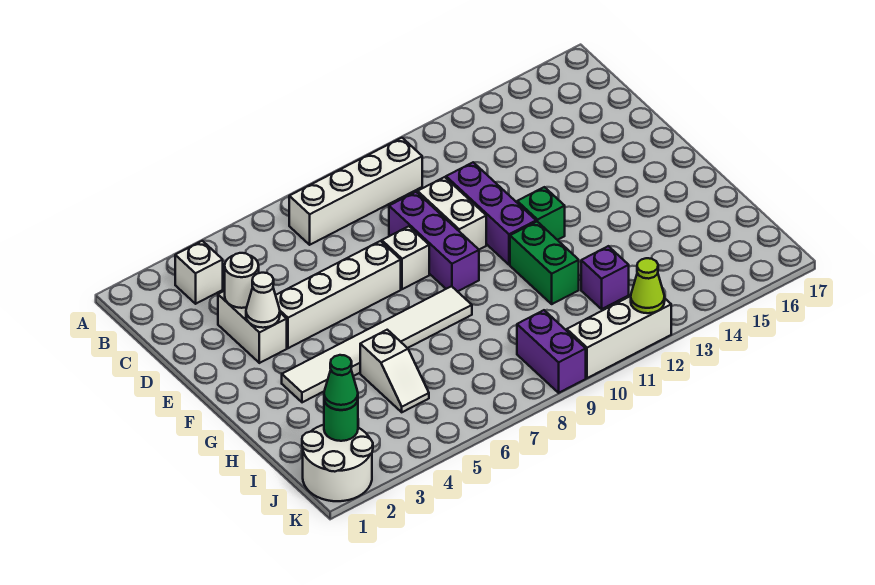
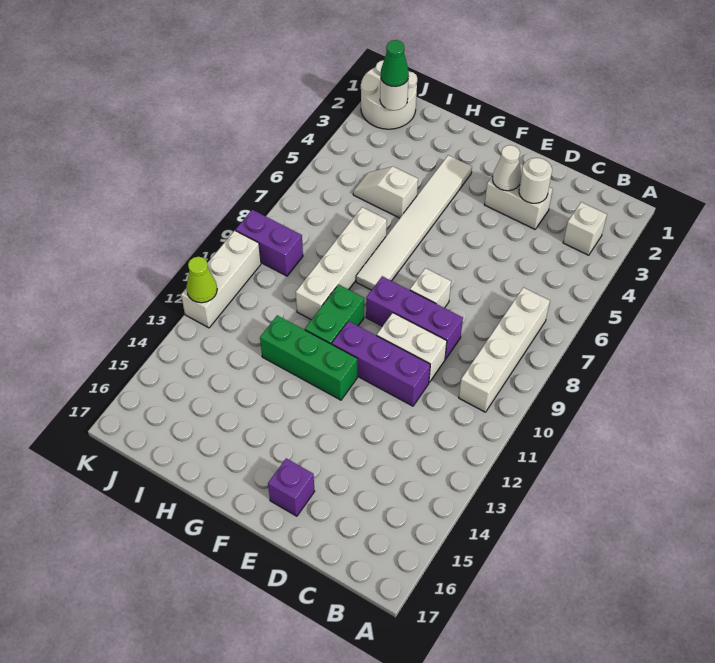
white 1x4 brick [276,241,401,348] -> white 1x4 brick moved to [296,207,387,320]
green 1x1 brick [517,187,565,240] -> green 1x3 brick [260,315,357,400]
green 1x2 brick [510,222,579,304] -> green 1x2 brick turned to [305,285,364,344]
purple 1x1 brick [581,246,629,309] -> purple 1x1 brick moved to [268,458,315,516]
green 1x1 round brick [324,400,358,441] -> white 1x1 round brick [380,80,408,110]

